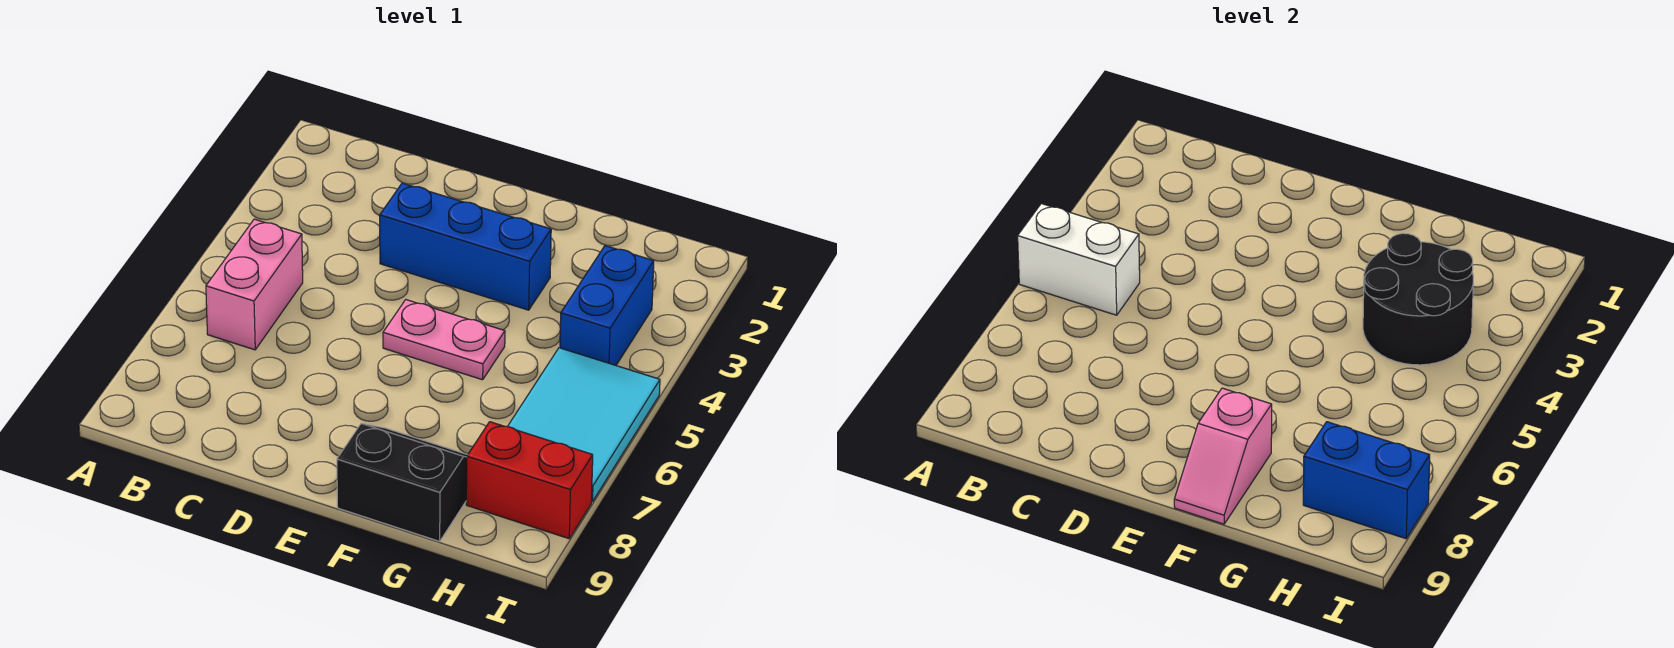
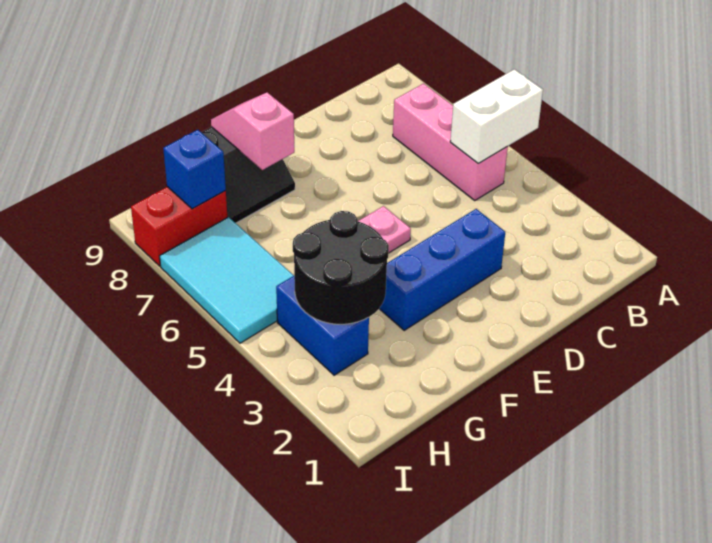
pink 1x2 brick [206,219,303,350] -> pink 1x3 brick [393,84,508,200]
blue 1x2 brick [1303,422,1430,539] -> blue 1x1 brick [163,130,226,209]

